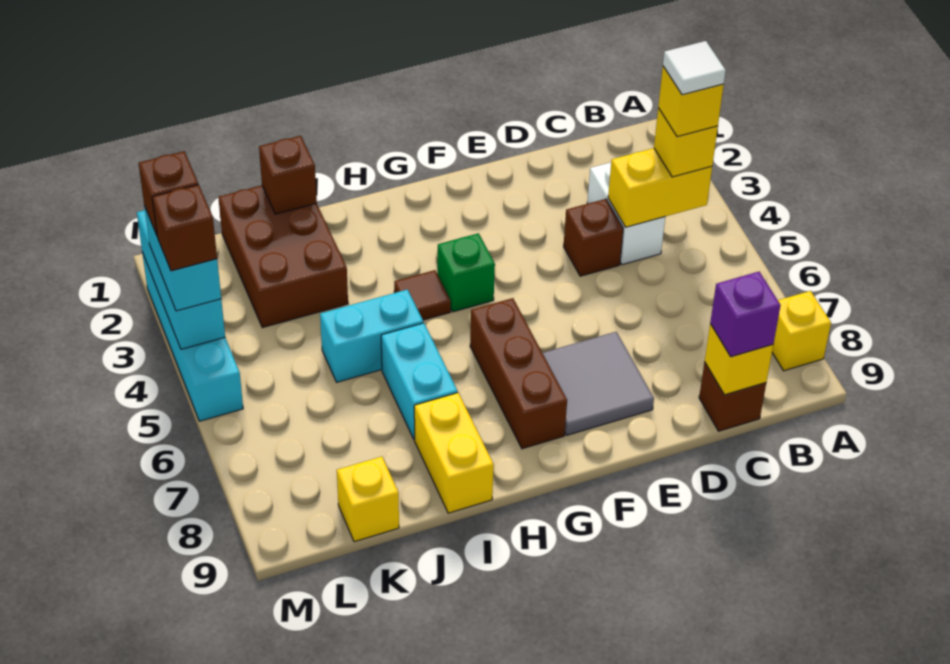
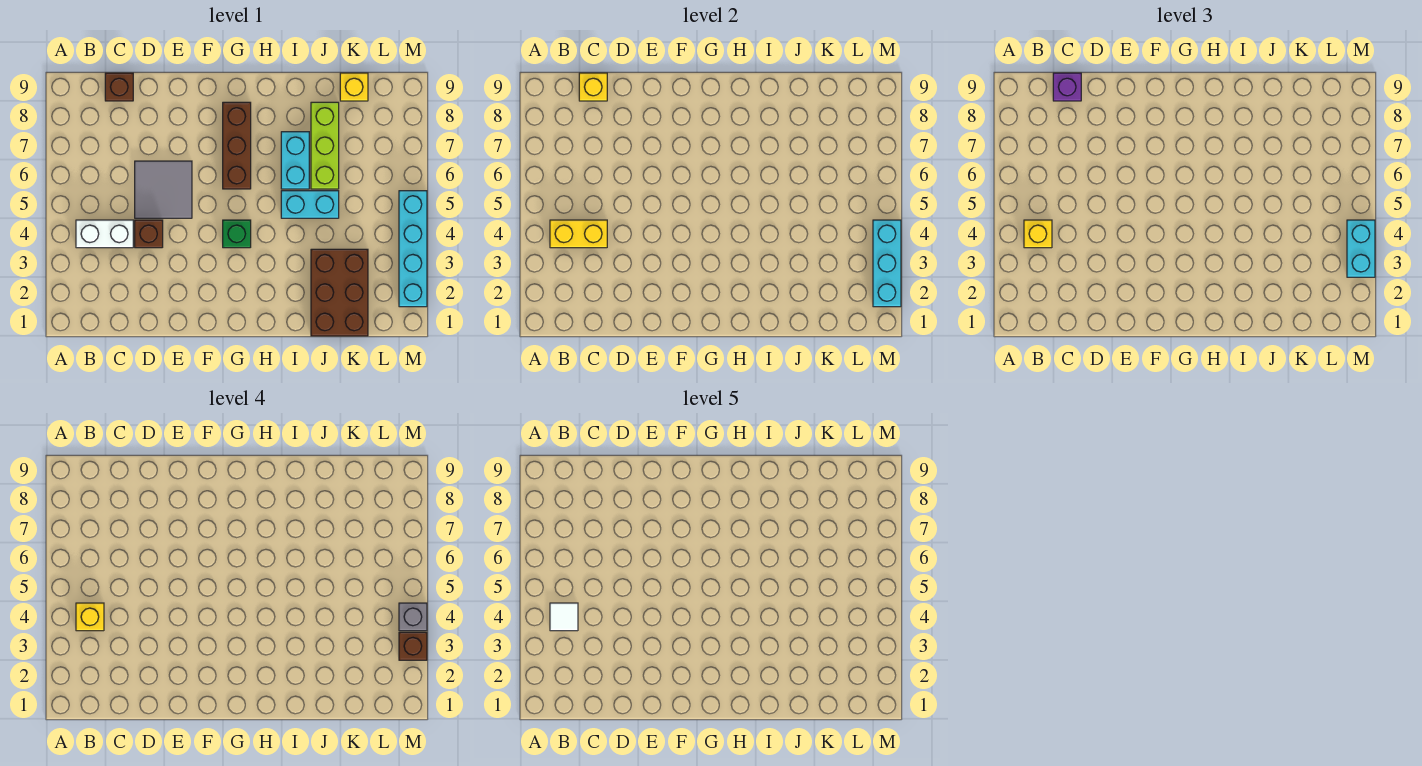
yellow 1x1 brick [772,291,831,371] -> none
white 1x2 brick [587,163,665,265] -> white 1x2 brick turned to [76,220,133,248]
grey 2x2 tile [543,332,654,435] -> grey 2x2 tile moved to [135,161,192,218]
brown 1x1 tile [394,270,451,320] -> none
yellow 1x2 brick [414,393,494,513] -> none
brown 1x1 brick [259,136,317,214] -> none
none -> lime 1x3 brick [311,102,339,189]
brown 1x1 brick [152,185,217,271] -> grey 1x1 brick [399,603,427,631]

